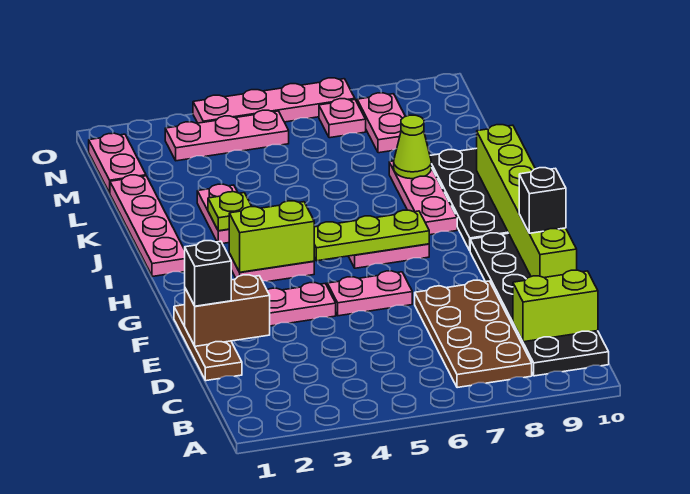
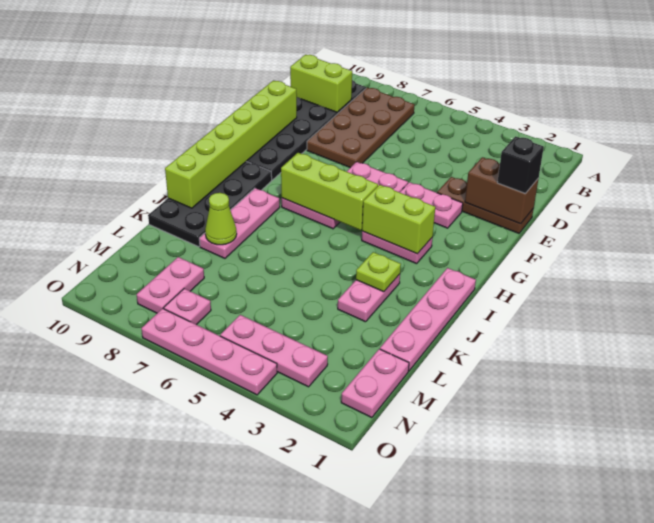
brown 1x3 plate [174,305,242,381] -> brown 1x3 plate turned to [437,177,534,233]
black 1x1 brick [519,168,566,233] -> none
lime 1x3 plate [314,210,429,261] -> lime 1x3 brick [281,153,378,230]

